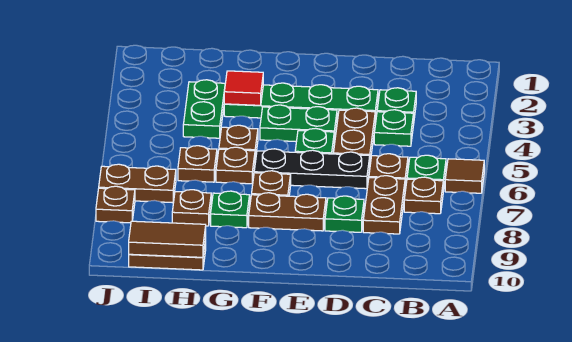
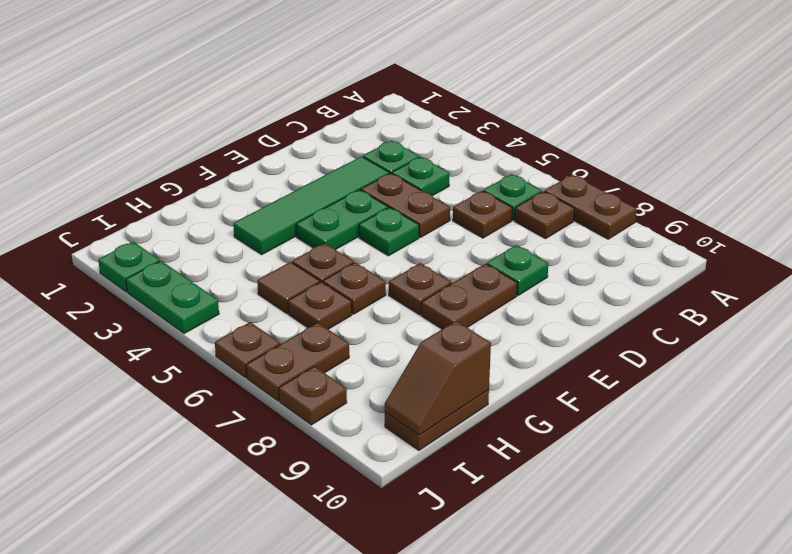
brown 1x1 tile [445,159,484,193] -> brown 1x1 tile moved to [257,262,320,314]
brown 1x2 plate [363,176,405,234] -> brown 1x2 plate moved to [545,175,637,239]
green 1x4 plate [224,83,378,122] -> green 1x4 tile [233,156,389,255]
black 1x3 plate [254,149,370,189] -> none
red 1x1 tile [224,71,263,105] -> none
green 1x1 plate [211,191,250,228] -> green 1x1 plate moved to [98,242,160,292]
green 1x2 plate [183,80,225,138] -> green 1x2 plate moved to [126,261,219,334]
brown 1x1 plate [172,190,211,226] -> brown 1x1 plate moved to [215,322,280,378]
brown 1x2 tile [129,221,206,257] -> brown 1x2 slope [385,321,491,435]

